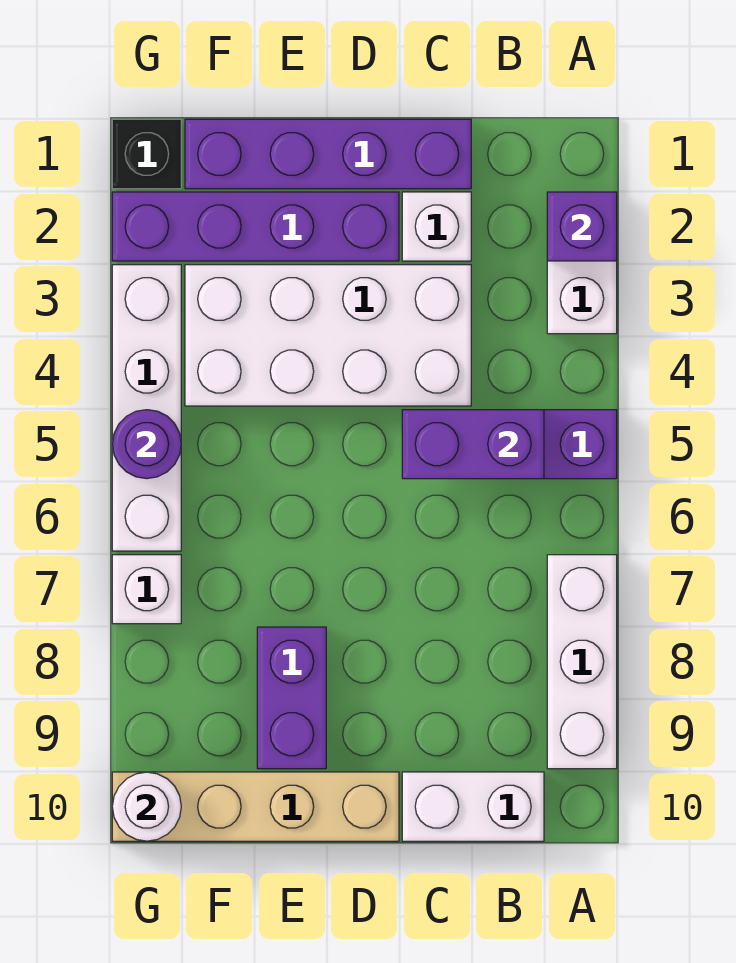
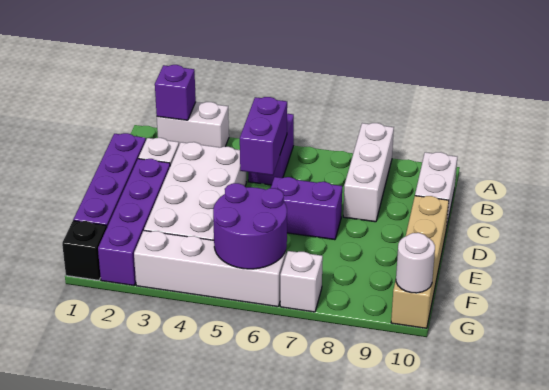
white 1x3 brick [547,555,617,769] -> white 1x3 brick turned to [343,123,394,222]
purple 1x2 brick [257,627,326,769] -> purple 1x2 brick moved to [271,177,342,240]
purple 1x1 round brick [112,410,181,479] -> purple 2x2 round brick [213,183,287,269]

